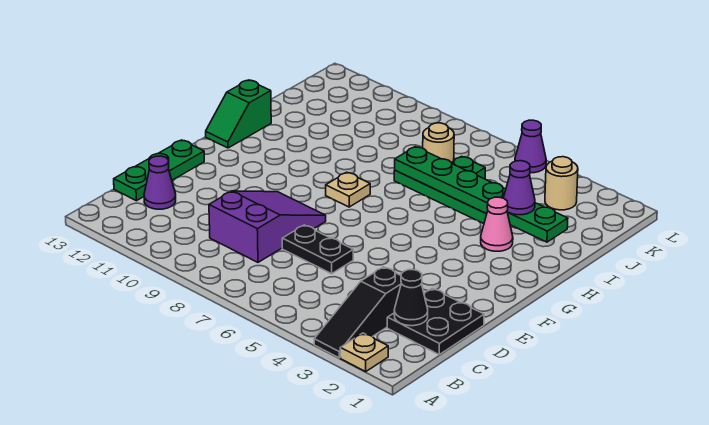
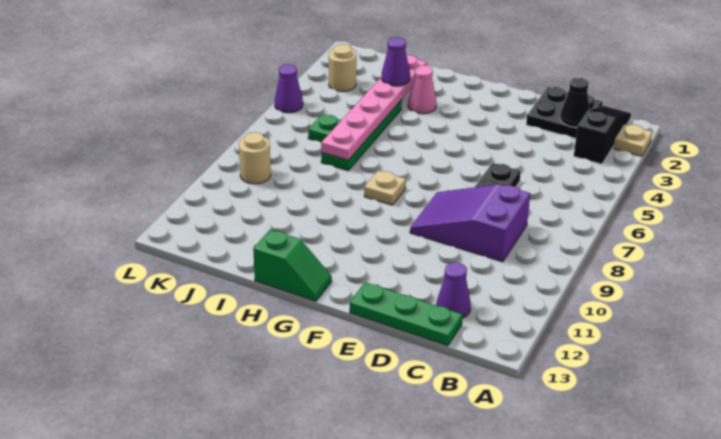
black 1x3 slope [314,267,401,358] -> black 1x3 slope turned to [574,106,631,164]
green 1x6 plate [395,147,568,242] -> pink 1x6 plate [321,55,427,160]
tan 1x1 round brick [423,123,454,162] -> tan 1x1 round brick moved to [239,132,271,184]

